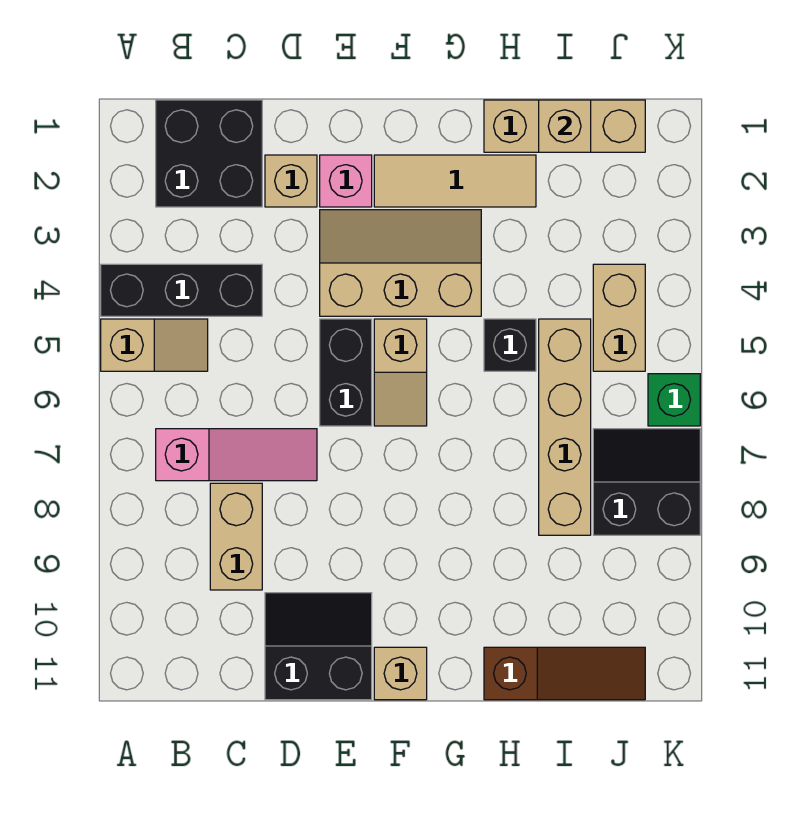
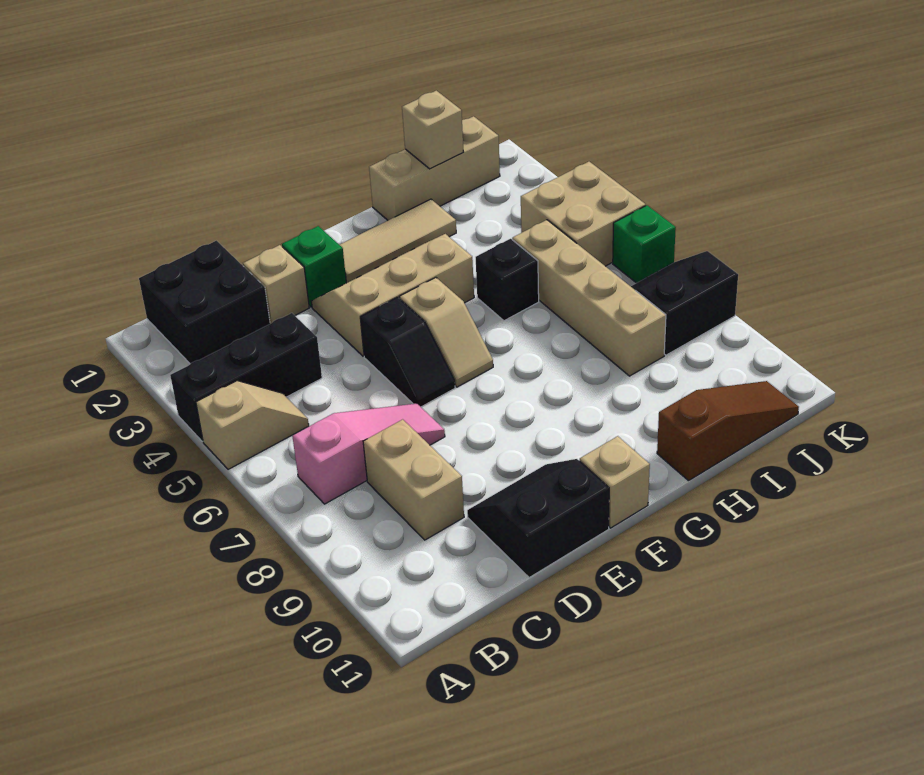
pink 1x1 brick [320,155,372,207] -> green 1x1 brick [282,226,346,307]
black 1x2 brick [320,319,372,426] -> black 1x2 slope [360,297,455,407]
tan 1x2 brick [593,264,645,371] -> tan 2x2 brick [521,162,646,266]

